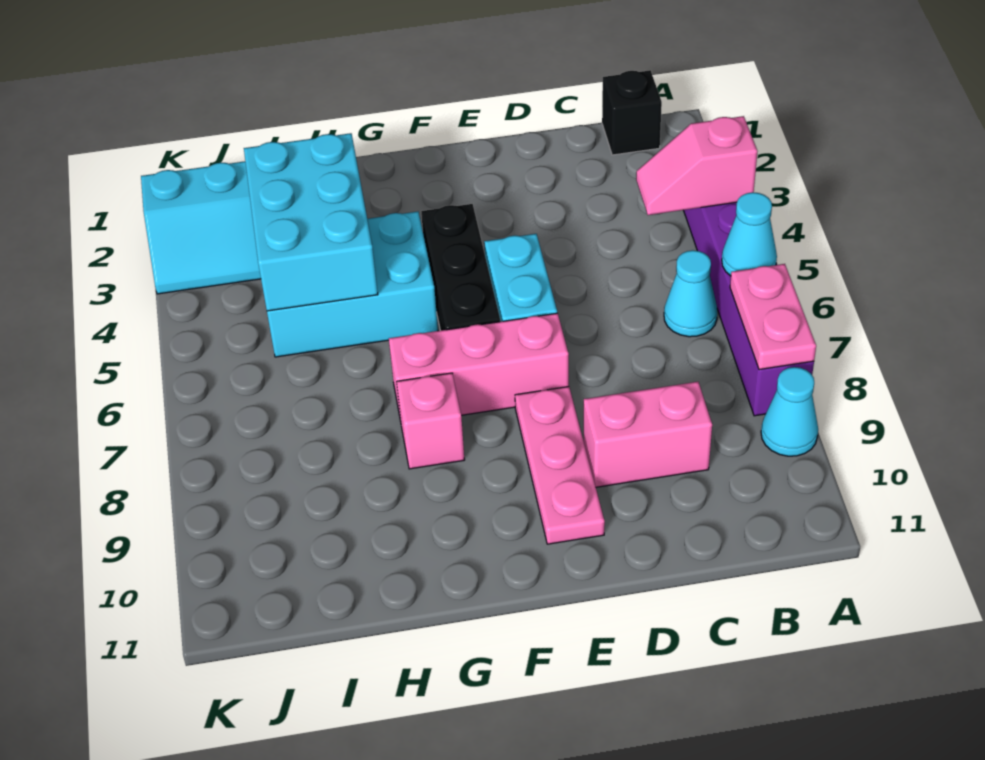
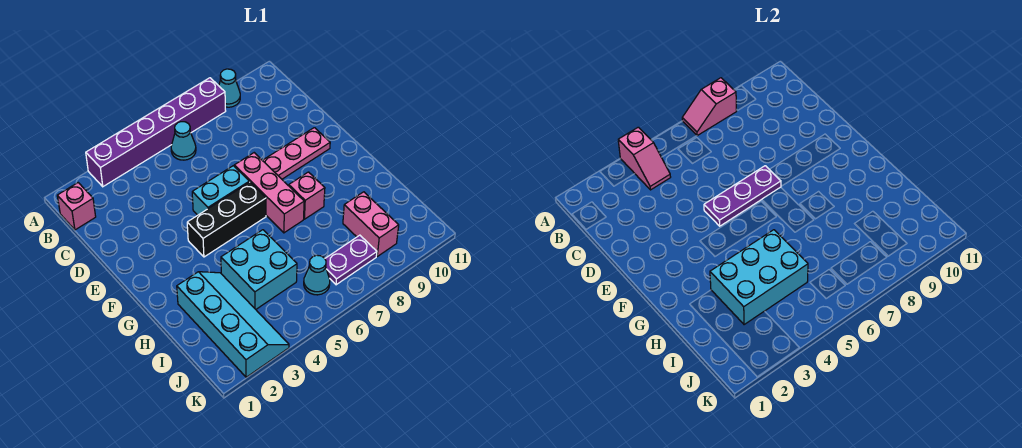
cyan 1x1 cone [722,192,777,276] -> cyan 1x1 cone moved to [304,255,330,295]
pink 1x2 plate [730,264,816,370] -> pink 1x2 slope [682,78,737,135]
black 1x1 brick [602,70,662,155] -> pink 1x1 brick [57,183,96,230]
pink 1x2 brick [584,382,712,487] -> pink 1x2 brick moved to [343,192,399,256]
none -> purple 1x3 plate [704,166,781,226]
cyan 2x3 brick [267,212,438,357] -> cyan 2x2 brick [221,230,297,309]
none -> purple 1x2 plate [325,235,377,285]

